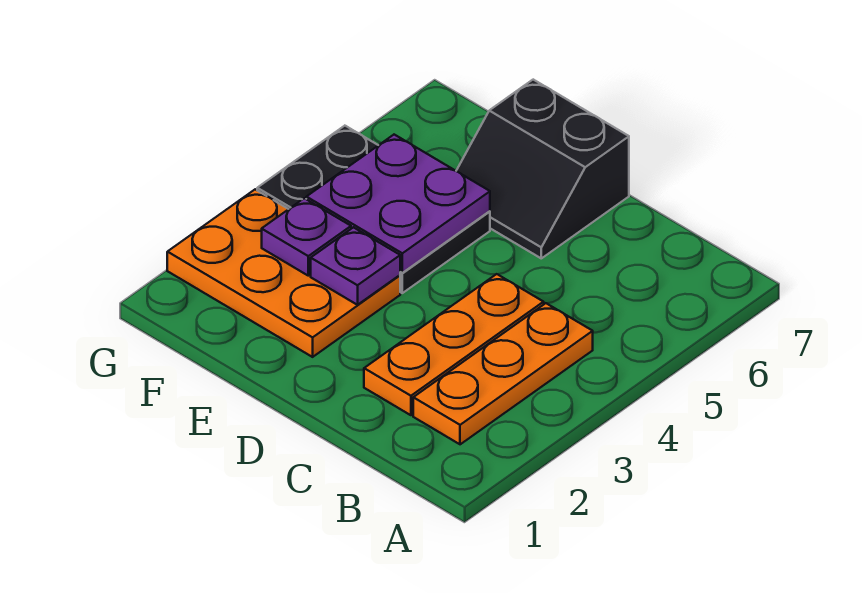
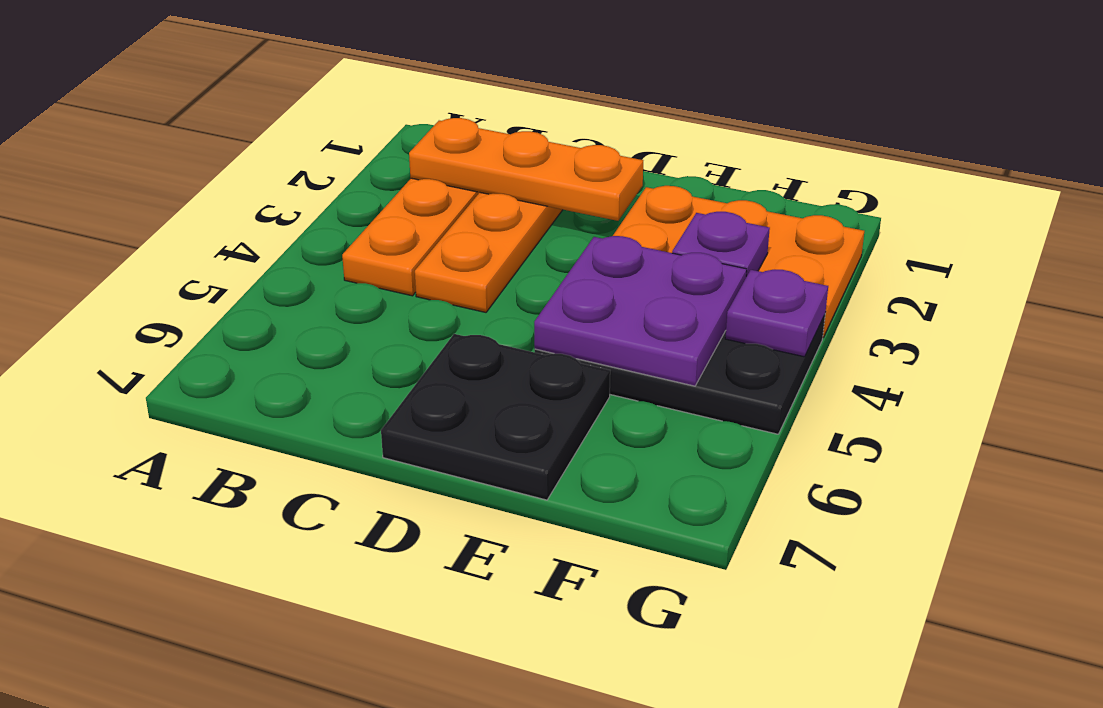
none -> orange 1x3 plate [409,118,643,221]
black 2x2 slope [456,80,629,258] -> black 2x2 plate [381,334,610,500]
purple 1x1 plate [311,227,400,305] -> purple 1x1 plate moved to [725,270,828,357]

